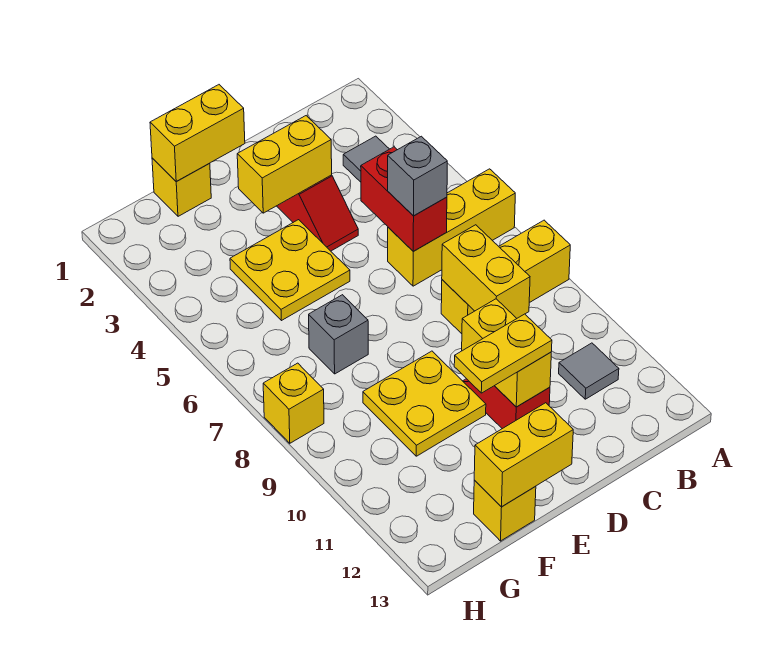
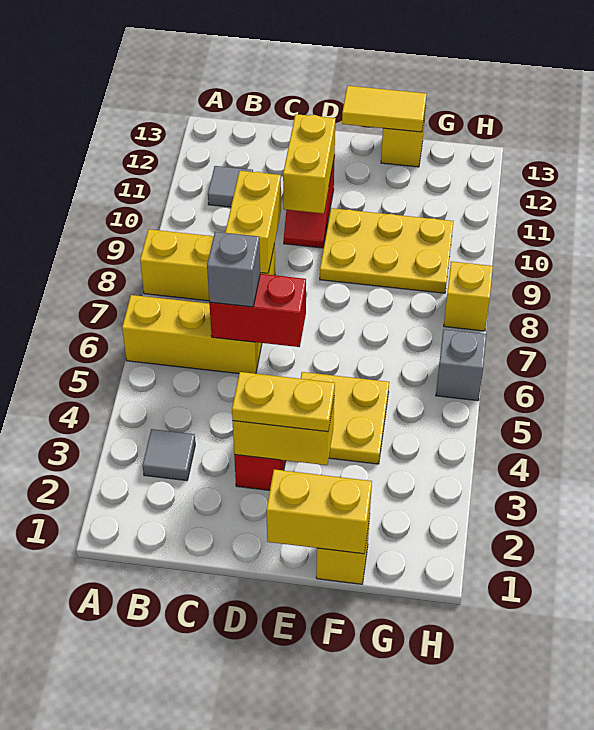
red 1x2 brick [361,147,447,251] -> red 1x2 brick turned to [209,274,306,347]
yellow 1x2 plate [454,314,552,393] -> yellow 1x2 plate moved to [232,372,335,432]
yellow 2x2 plate [363,351,486,456] -> yellow 2x3 plate [320,208,453,293]
yellow 1x2 brick [474,403,573,507] -> yellow 1x2 tile [342,86,426,132]
grey 1x1 brick [309,295,368,374] -> grey 1x1 brick moved to [436,329,486,401]

